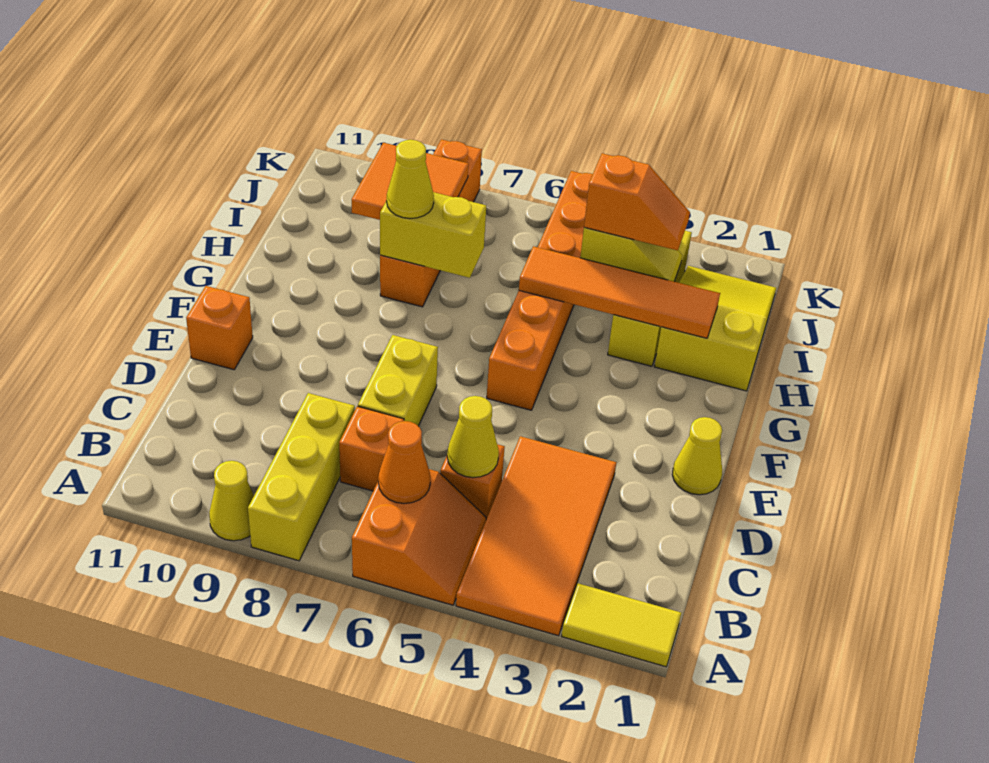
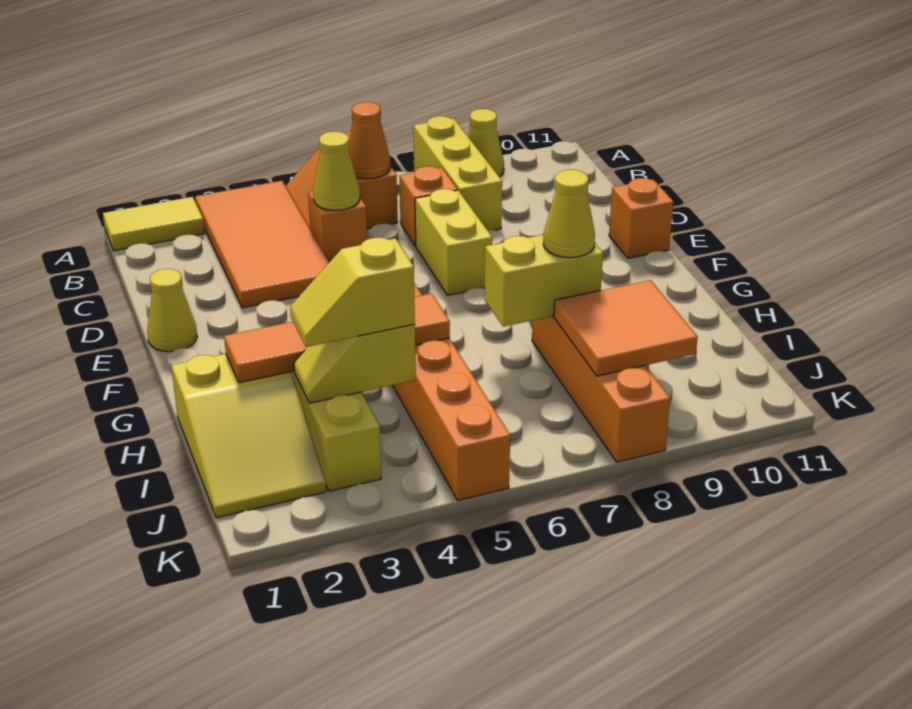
orange 1x2 slope [584,153,690,250] -> yellow 1x2 slope [290,237,415,347]

